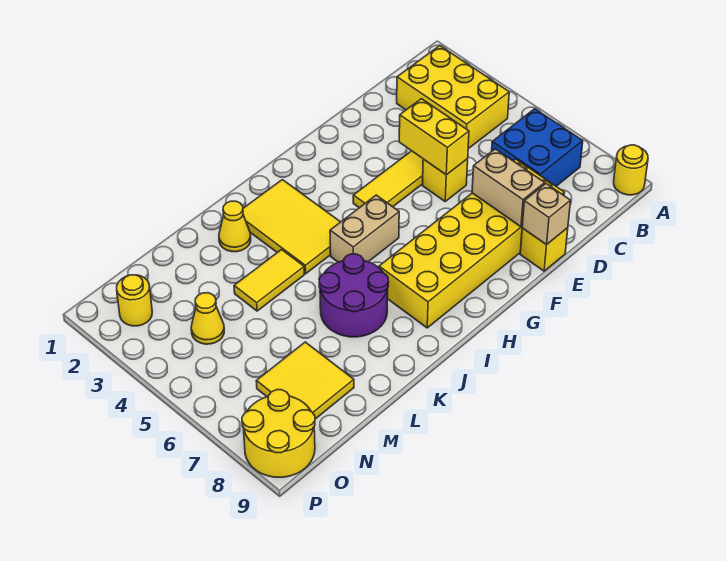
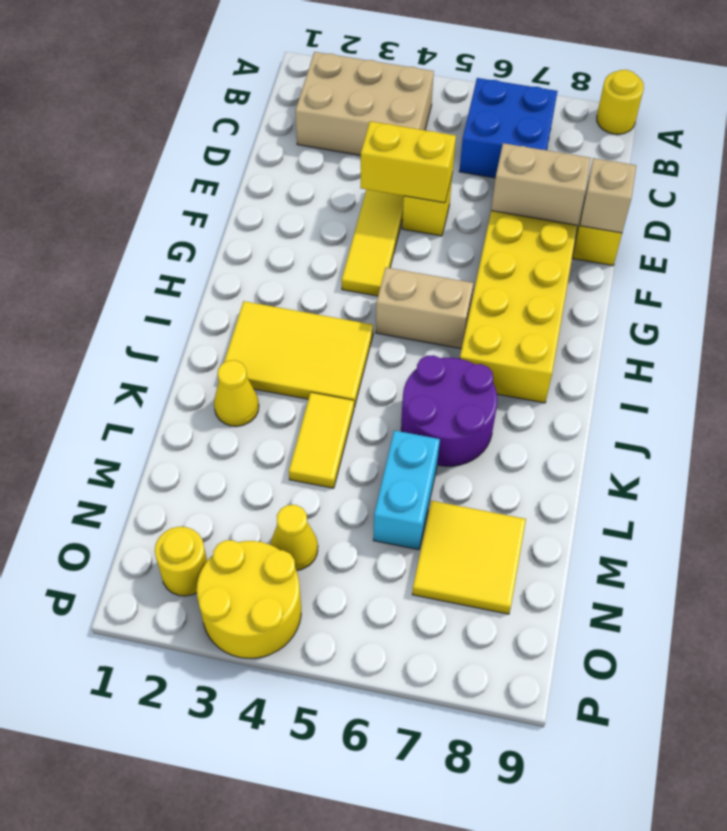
yellow 2x3 brick [397,46,509,149] -> tan 2x3 brick [295,52,434,155]
tan 1x2 brick [330,195,399,262] -> tan 1x2 brick turned to [376,267,473,349]
none -> cyan 1x2 brick [373,430,440,550]
yellow 2x2 round brick [242,390,315,477] -> yellow 2x2 round brick moved to [197,540,301,658]

